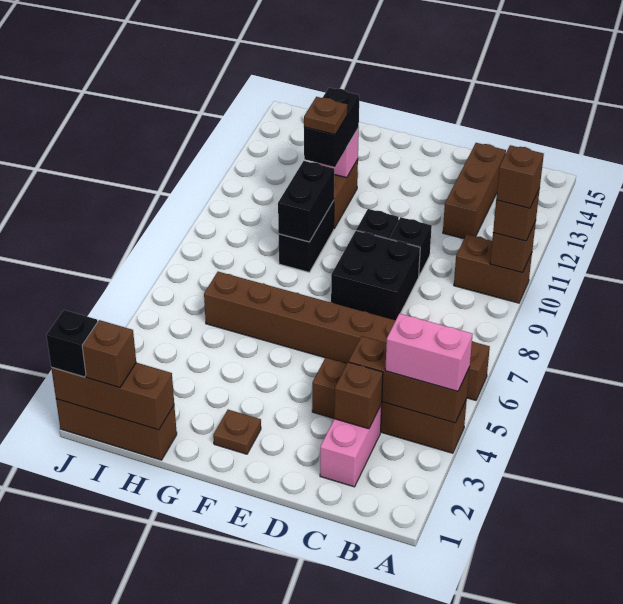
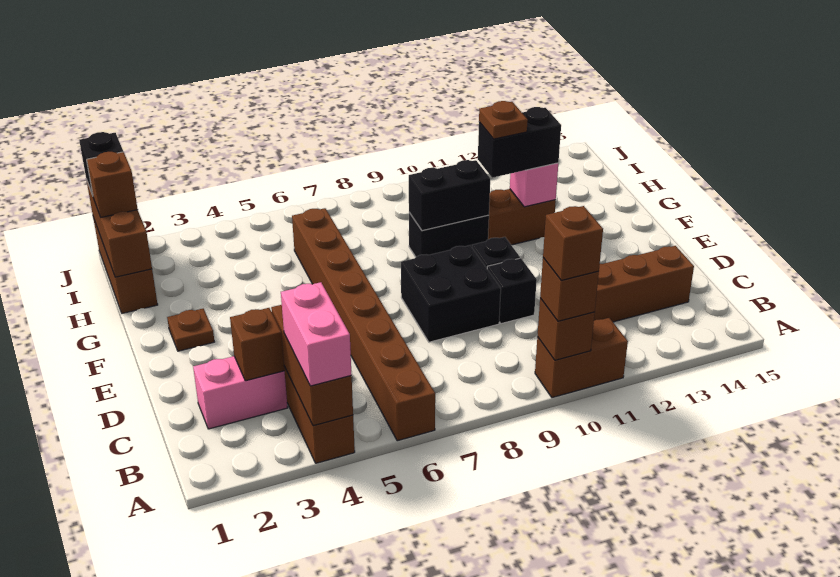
brown 1x2 brick [454,235,532,303] -> brown 1x2 brick turned to [535,318,628,398]

